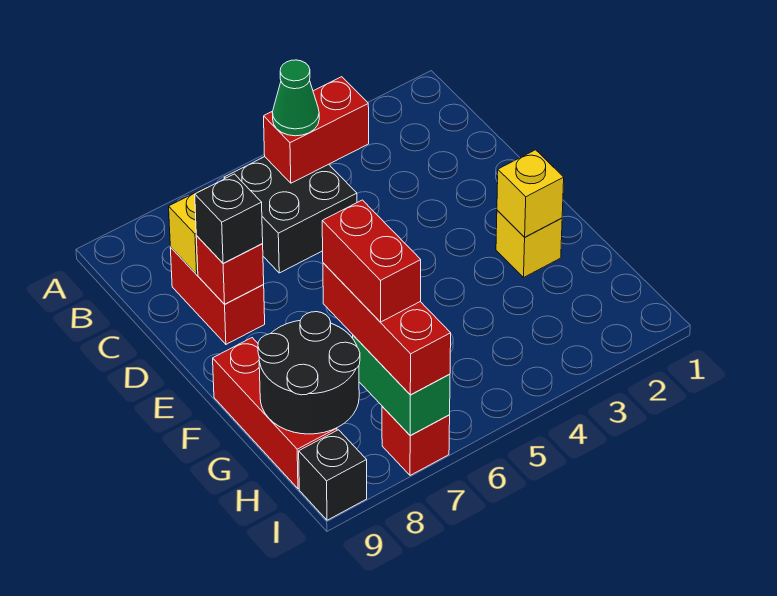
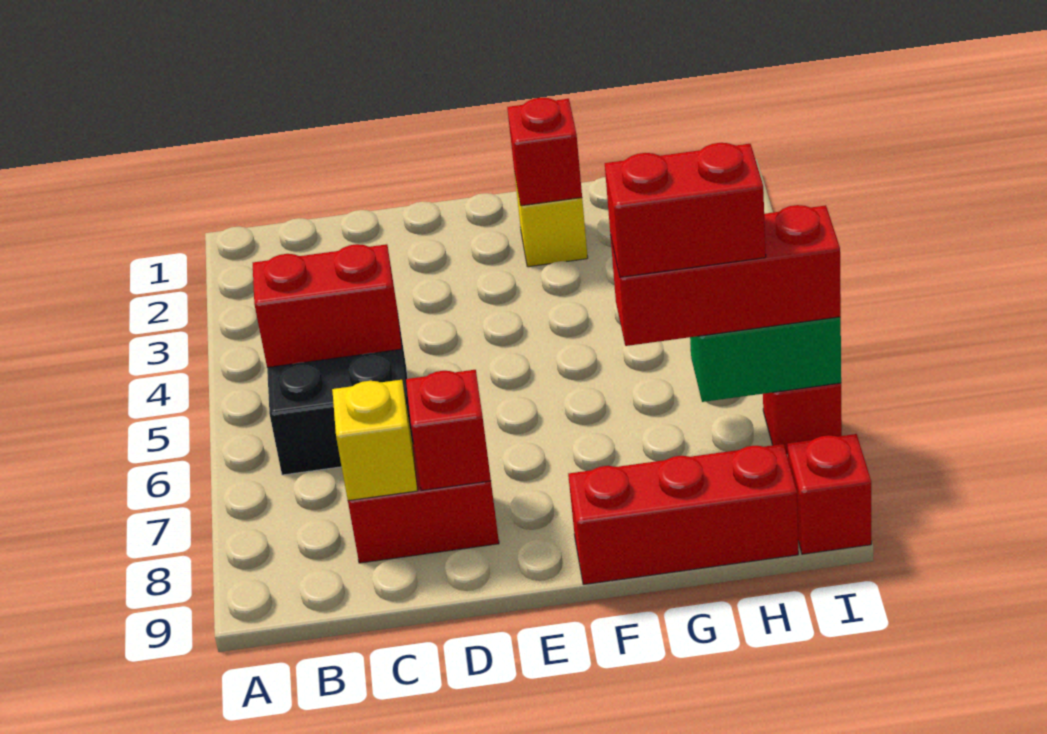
red 1x2 brick [264,77,369,183] -> red 1x2 brick turned to [253,244,402,367]
green 1x1 cone [272,60,319,136] -> none
black 1x1 brick [195,174,263,264] -> none
yellow 1x1 brick [497,150,564,237] -> red 1x1 brick [507,98,582,206]
black 2x2 round brick [258,312,360,434] -> none
black 1x1 brick [299,430,367,520] -> red 1x1 brick [787,434,871,554]

